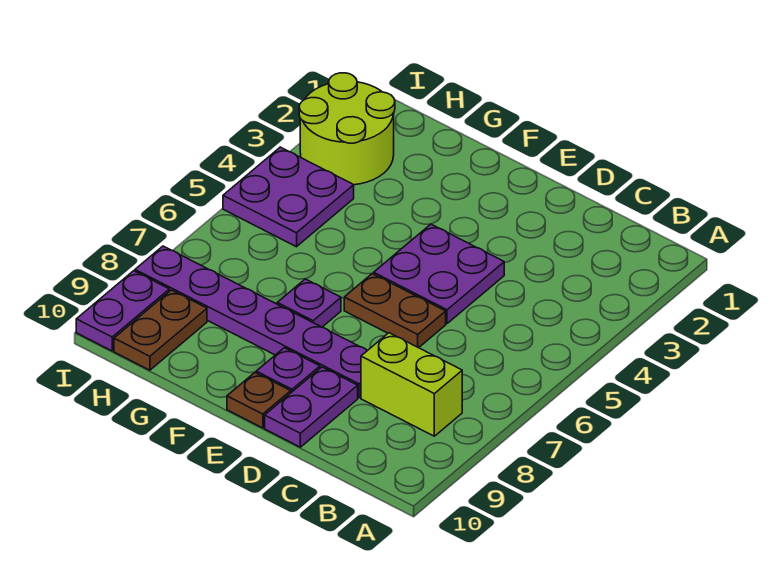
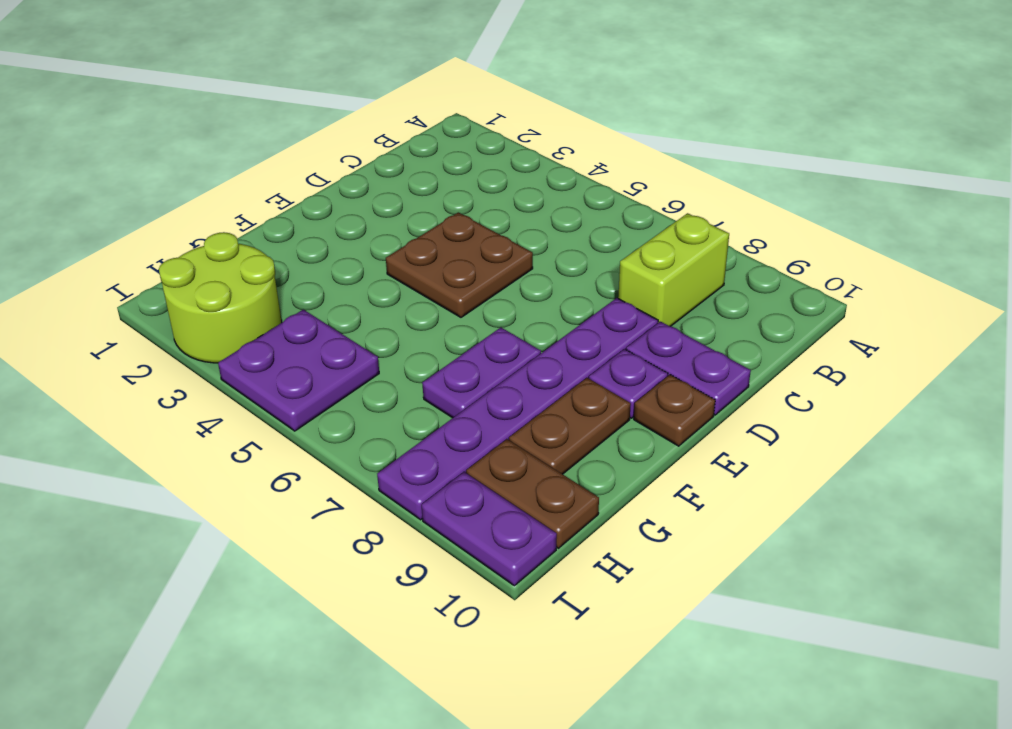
purple 2x2 plate [374,224,504,324] -> brown 2x2 plate [386,212,533,317]
brown 1x2 plate [344,274,446,348] -> brown 1x2 plate moved to [509,378,631,474]
purple 1x1 plate [277,279,341,327] -> purple 1x2 plate [422,328,541,418]

